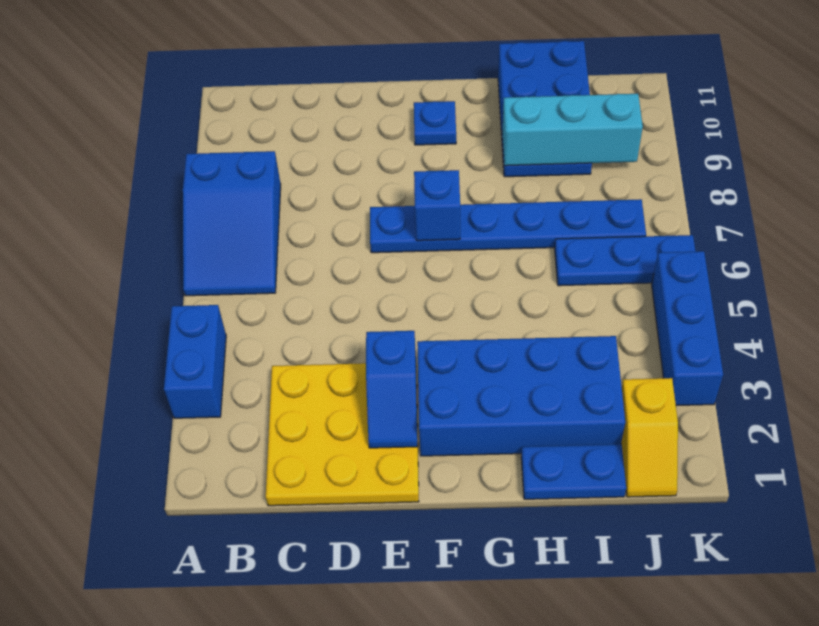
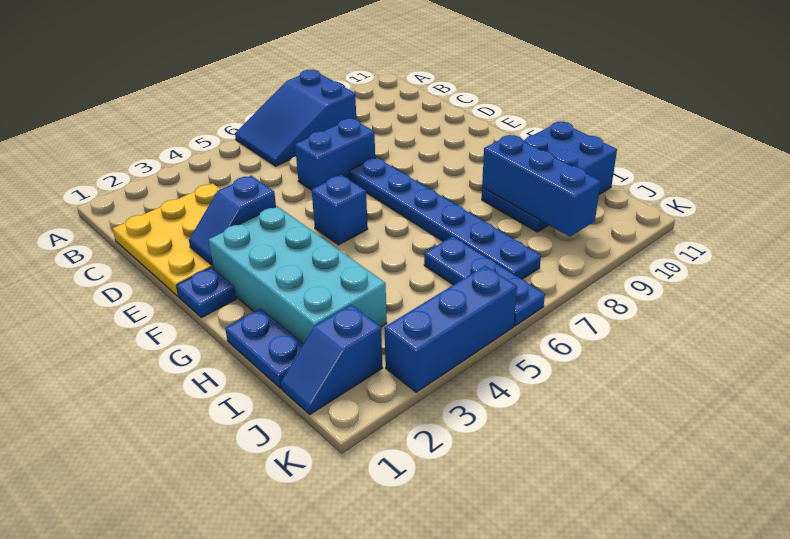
blue 1x2 brick [164,305,226,418] -> blue 1x2 brick moved to [295,119,375,190]
blue 2x4 brick [417,336,625,456] -> cyan 2x4 brick [209,206,387,344]
blue 1x1 brick [414,170,460,241] -> blue 1x1 brick moved to [312,175,368,245]
blue 1x1 plate [414,101,456,145] -> blue 1x1 plate moved to [177,267,236,318]
cyan 1x3 brick [502,94,643,166] -> blue 1x3 brick [482,135,601,237]
yellow 1x2 slope [621,378,678,497] -> blue 1x2 slope [281,305,382,414]

